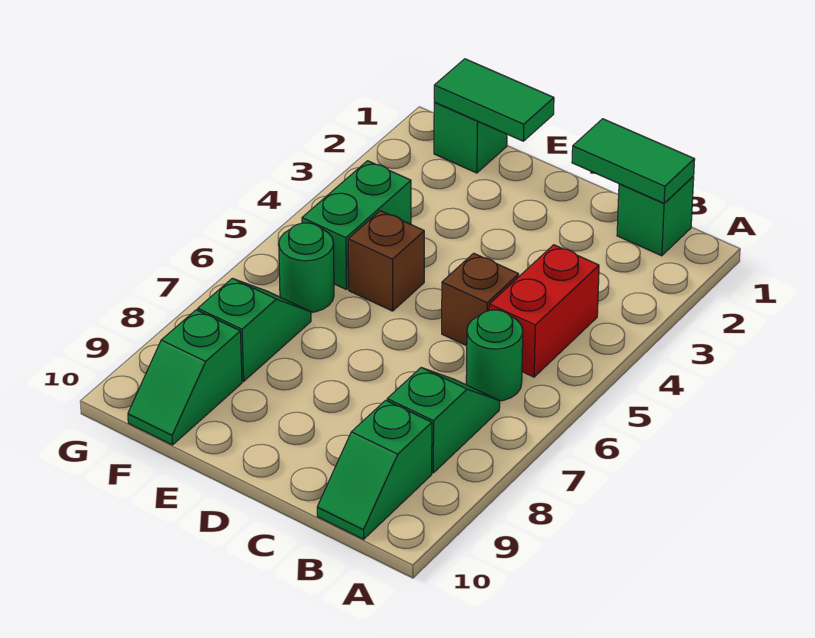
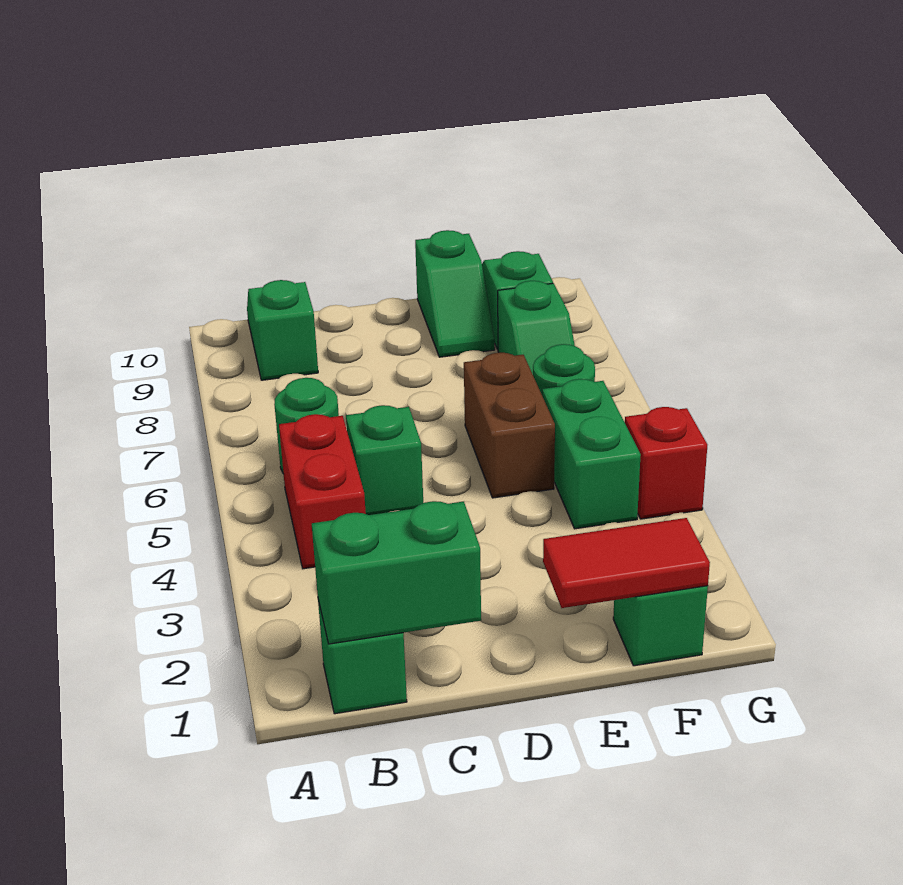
green 1x2 tile [572,119,695,203] -> green 1x2 brick [312,501,481,644]
green 1x2 slope [387,368,500,473] -> green 1x2 slope moved to [415,230,495,357]
brown 1x1 brick [442,253,519,346] -> green 1x1 brick [346,405,423,515]
green 1x2 tile [434,59,554,141] -> red 1x2 tile [543,518,710,608]
brown 1x1 brick [348,211,424,311] -> brown 1x2 brick [464,353,555,498]
none -> red 1x1 brick [625,407,707,519]

